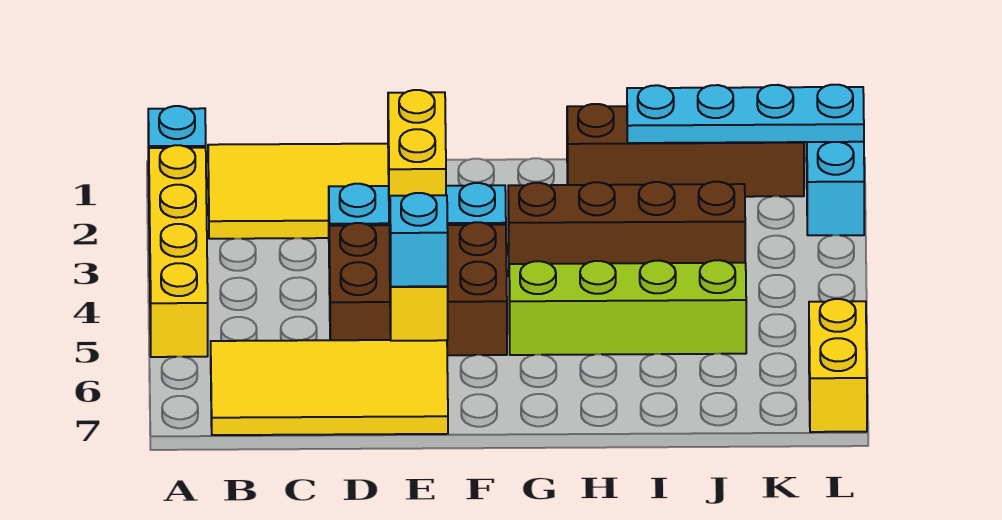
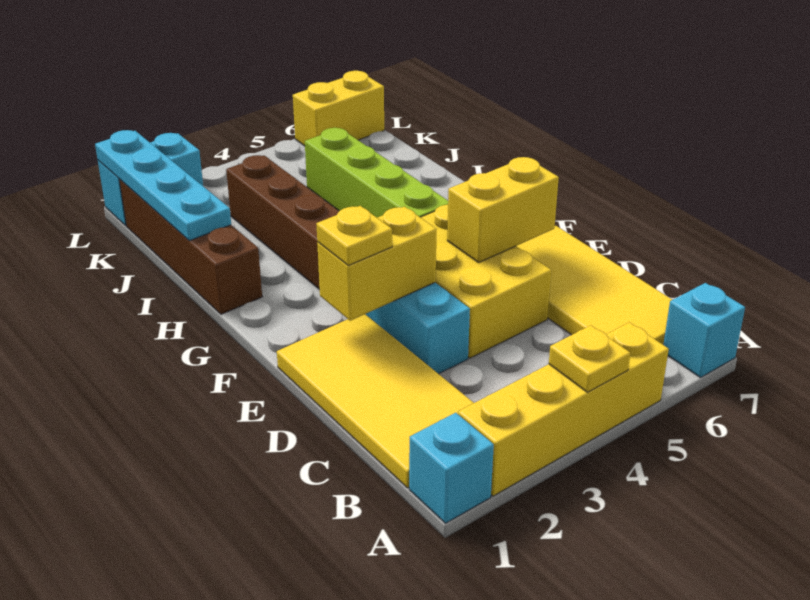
none -> yellow 1x1 plate [549,325,630,392]
brown 2x3 brick [329,222,507,355] -> yellow 2x3 brick [420,205,551,358]
none -> yellow 1x1 plate [316,206,392,266]
cyan 1x1 brick [390,193,448,287] -> cyan 1x1 brick moved to [663,283,745,377]

